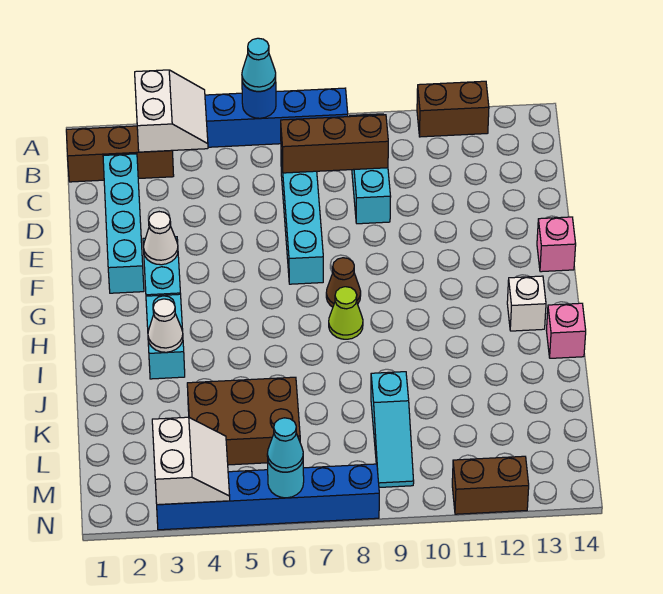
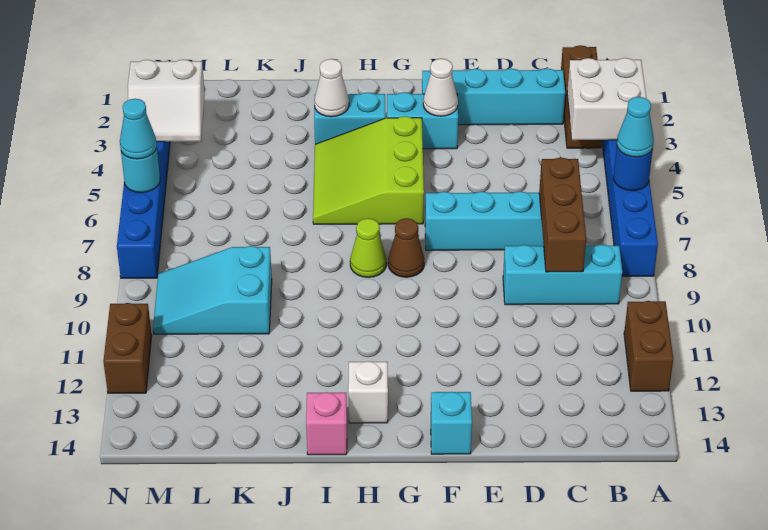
white 2x2 slope [135,70,208,152] -> white 2x2 brick [567,58,647,140]
pink 1x1 brick [537,217,576,272] -> cyan 1x1 brick [431,392,472,454]
none -> lime 3x3 slope [313,116,424,224]
brown 2x3 brick [187,377,300,465] -> none
cyan 1x3 slope [371,372,414,487] -> cyan 2x3 slope [153,246,272,334]

